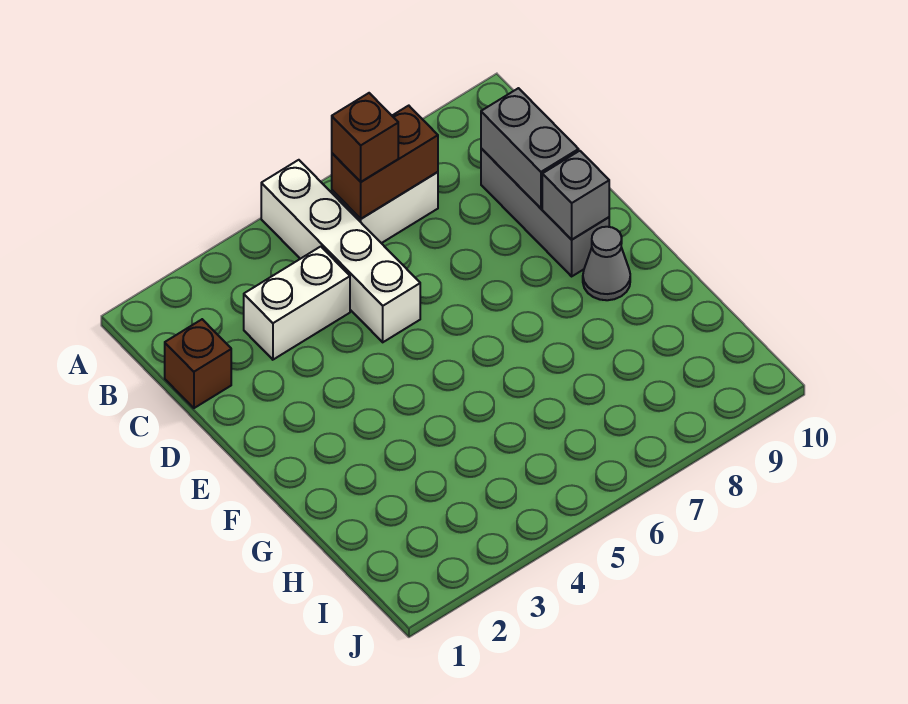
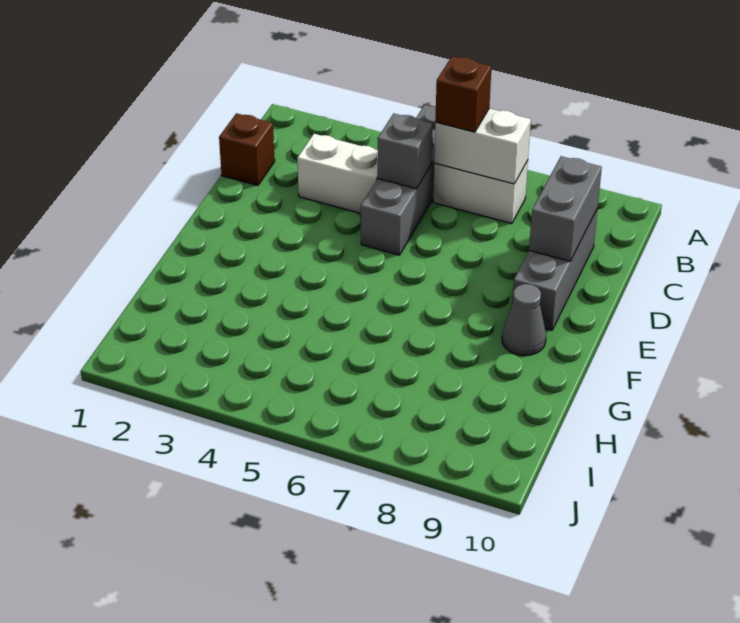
white 1x4 brick [261,160,420,342] -> grey 1x4 brick [361,105,436,255]
brown 1x2 brick [332,106,438,219] -> white 1x2 brick [434,108,531,184]
grey 1x1 brick [542,151,609,240] -> grey 1x1 brick moved to [378,114,433,188]

